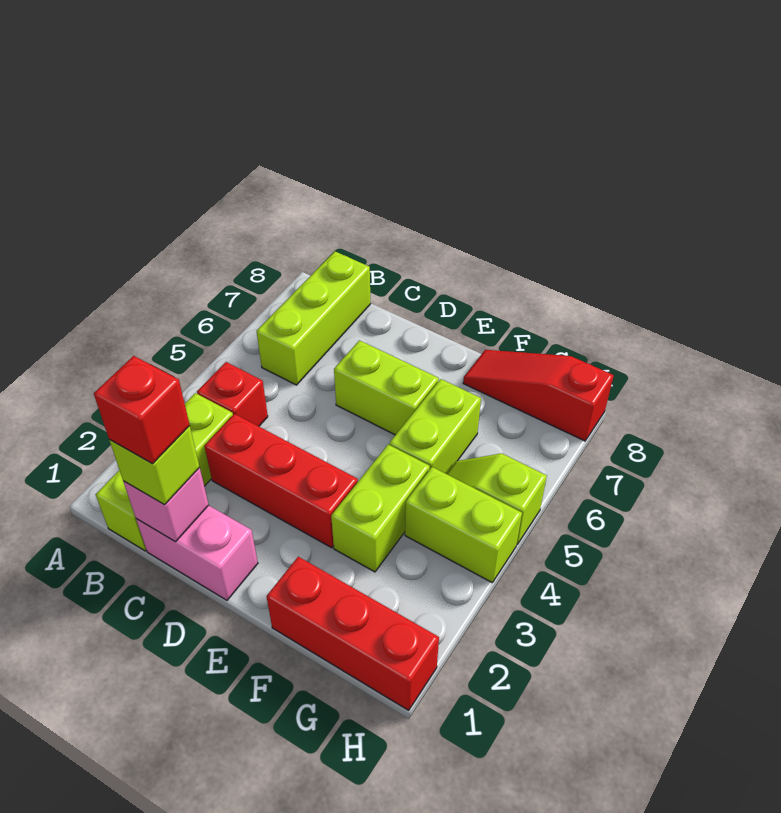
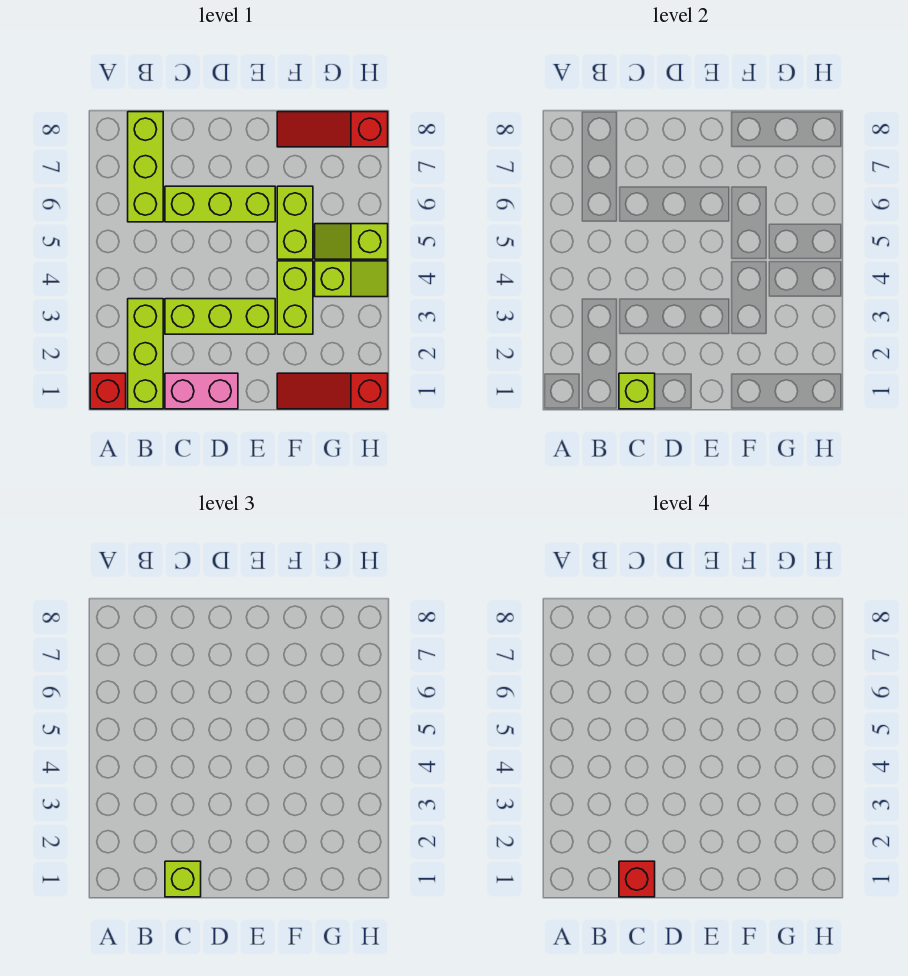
red 1x1 brick [197,362,268,426] -> red 1x1 brick moved to [90,373,126,409]
pink 1x1 brick [123,467,209,542] -> lime 1x1 brick [619,373,655,409]
red 1x3 brick [204,414,358,548] -> lime 1x3 brick [165,299,275,334]
lime 1x2 brick [334,340,439,435] -> lime 1x3 brick [165,186,275,222]
red 1x3 brick [267,557,439,710] -> red 1x3 slope [277,373,388,409]
lime 1x2 brick [405,467,522,582] -> lime 1x2 slope [315,261,388,297]

